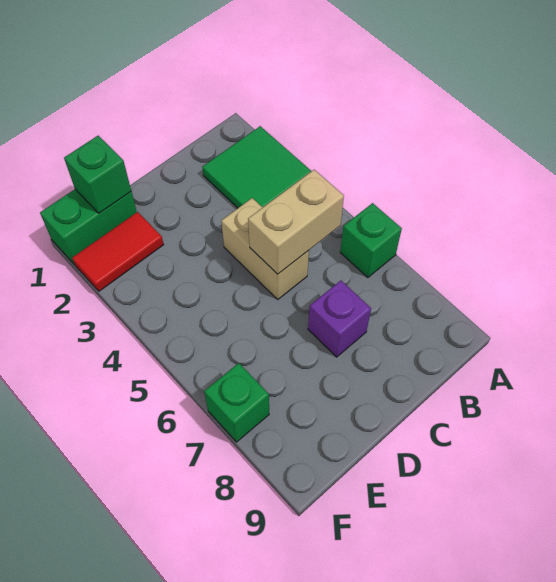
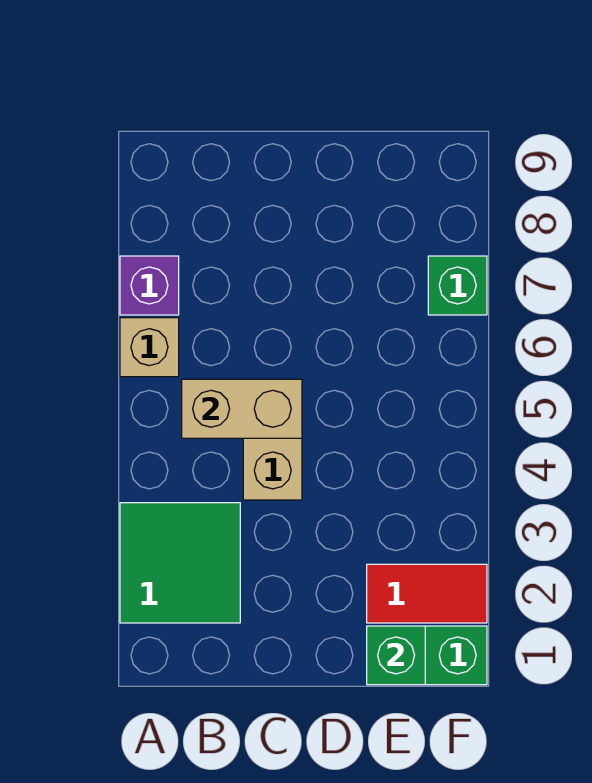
green 1x1 brick [340,203,402,278] -> tan 1x1 brick [120,318,179,377]
purple 1x1 brick [308,281,371,357] -> purple 1x1 brick moved to [120,256,179,315]

